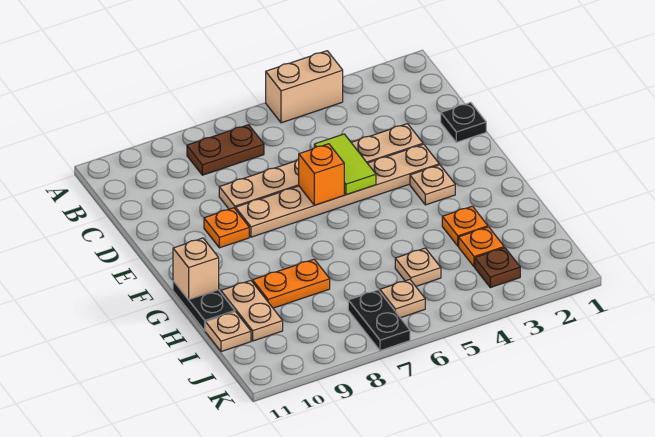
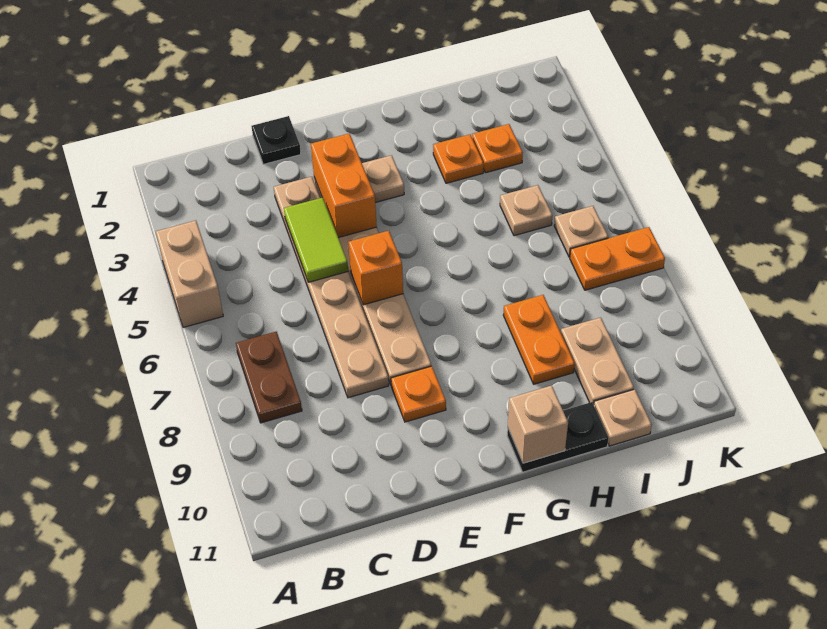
lime 1x2 tile [314,134,376,195] -> lime 1x2 tile turned to [284,198,348,282]
none -> orange 1x2 brick [311,133,377,238]
tan 1x2 plate [221,280,283,341] -> tan 1x2 plate turned to [561,318,634,405]
brown 1x1 plate [475,248,520,288] -> none
black 1x2 plate [348,290,410,351] -> orange 1x2 plate [570,227,665,290]

